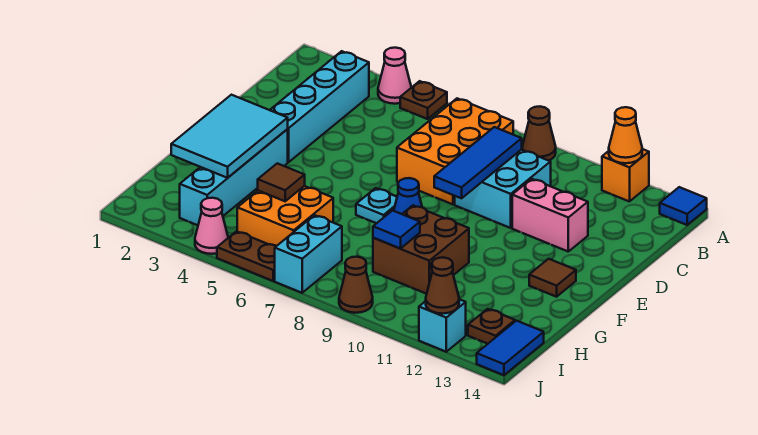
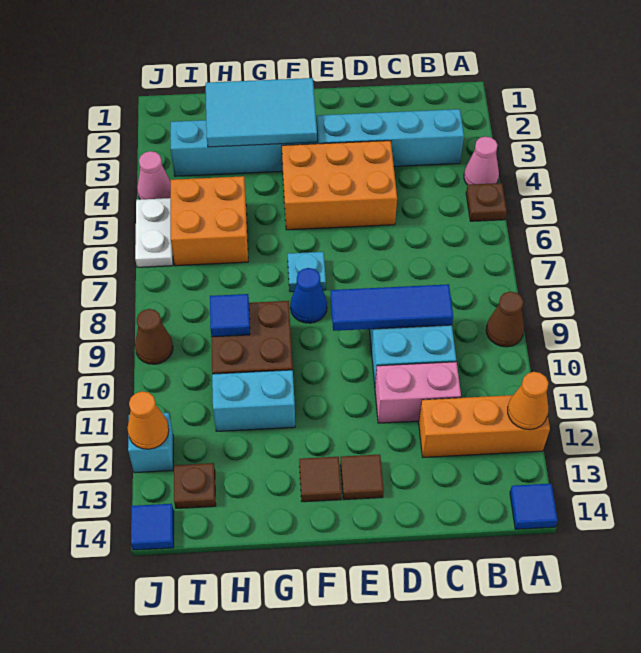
orange 1x1 brick [602,149,649,202] -> orange 1x3 brick [419,395,550,457]
orange 2x3 brick [397,98,513,204] -> orange 2x3 brick moved to [282,141,397,230]
pink 1x2 brick [512,179,588,251] -> pink 1x2 brick turned to [375,362,461,423]
brown 1x1 tile [258,163,305,201] -> brown 1x1 tile moved to [341,454,384,499]
cyan 1x2 brick [275,215,342,293] -> cyan 1x2 brick moved to [212,370,295,431]
blue 1x2 tile [477,321,544,375] -> blue 1x1 tile [131,504,174,550]
brown 1x2 plate [217,231,276,281] -> white 1x2 plate [135,198,173,267]
brown 1x1 cone [426,257,459,314] -> orange 1x1 cone [127,391,169,449]

